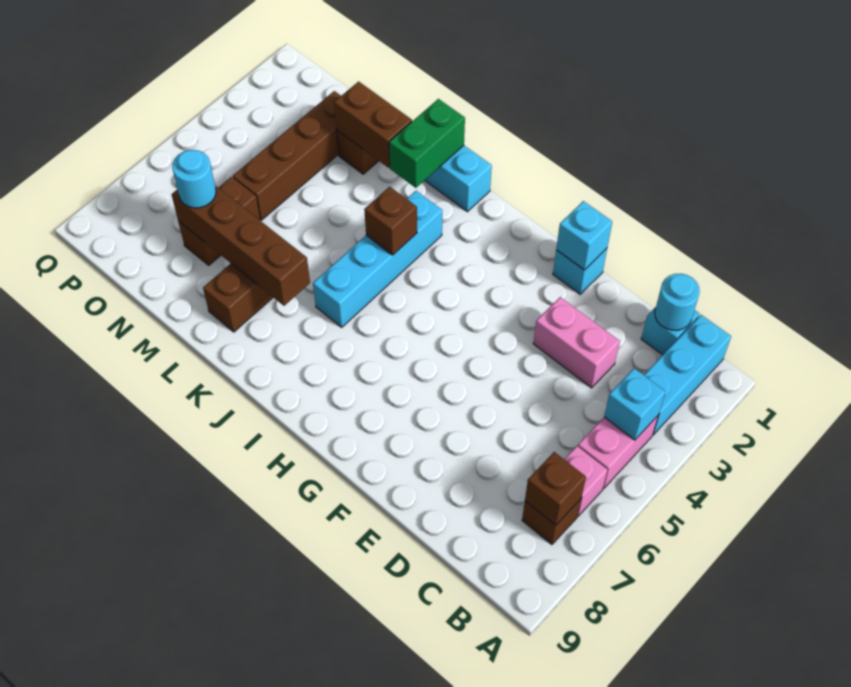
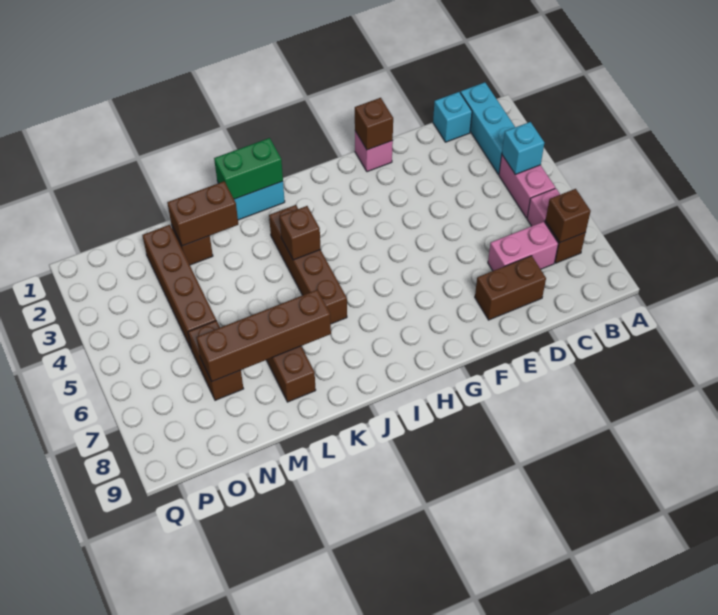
cyan 1x1 round brick [655,273,700,330] -> none
pink 1x2 brick [533,297,620,388] -> pink 1x2 brick moved to [488,222,558,271]
none -> brown 1x2 brick [475,256,546,320]
cyan 1x1 brick [553,248,607,294] -> pink 1x1 brick [355,131,393,172]
cyan 1x1 brick [556,201,612,270] -> brown 1x1 brick [355,98,393,150]
cyan 1x4 brick [313,191,442,327] -> brown 1x4 brick [269,205,347,324]
green 1x2 brick [389,99,465,188] -> green 1x2 brick turned to [214,138,283,199]
cyan 1x1 round brick [172,150,216,208] -> none

